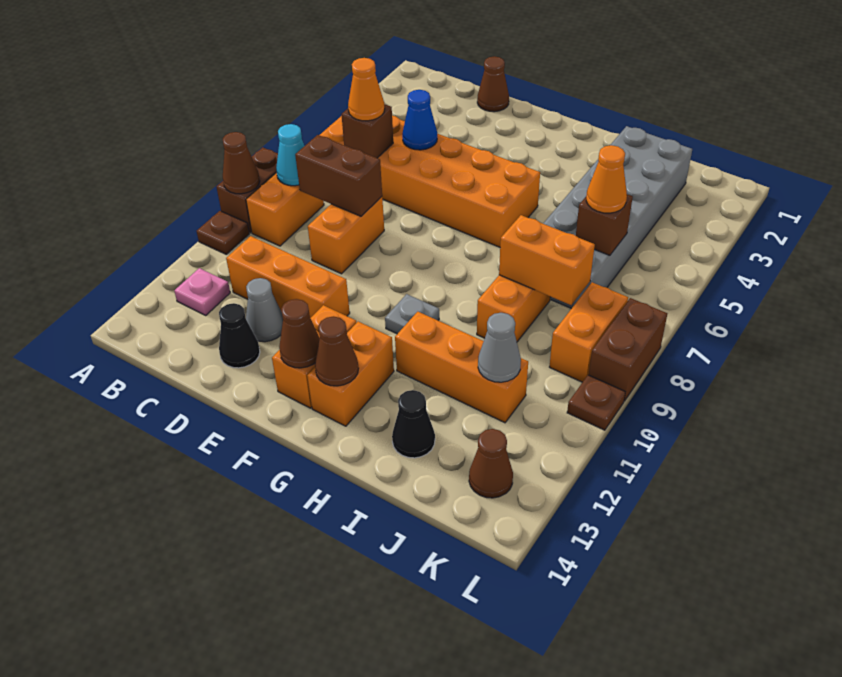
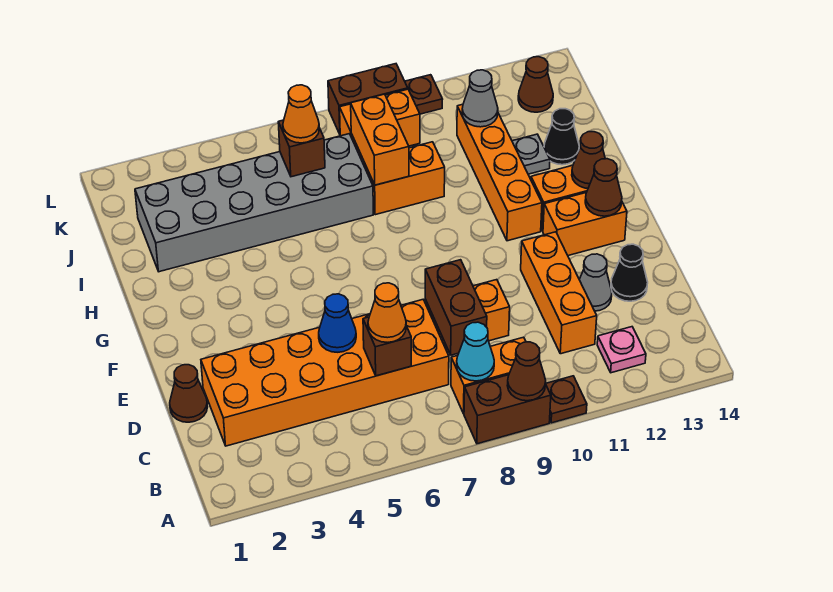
orange 2x6 brick [320,116,540,247] -> orange 2x6 brick turned to [201,300,449,446]
grey 1x1 plate [385,294,439,334] -> grey 1x1 plate moved to [512,134,550,174]
orange 1x3 brick [395,312,528,423] -> orange 1x4 brick [457,104,542,241]

